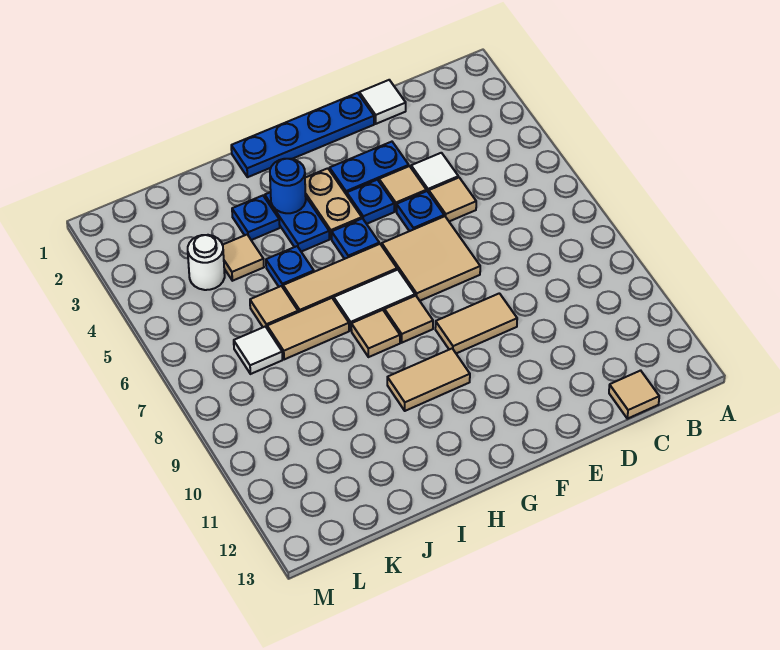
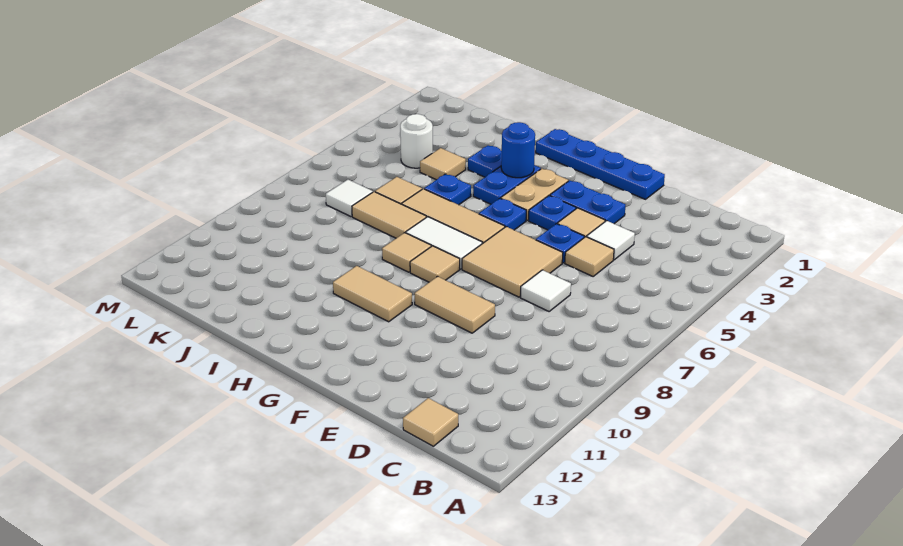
white 1x1 tile [359,80,406,124] -> white 1x1 tile moved to [520,270,571,311]

